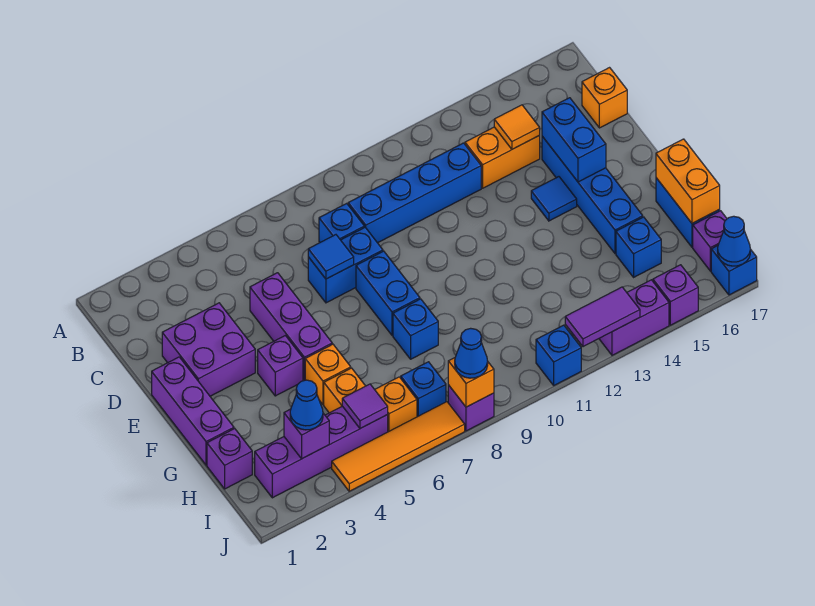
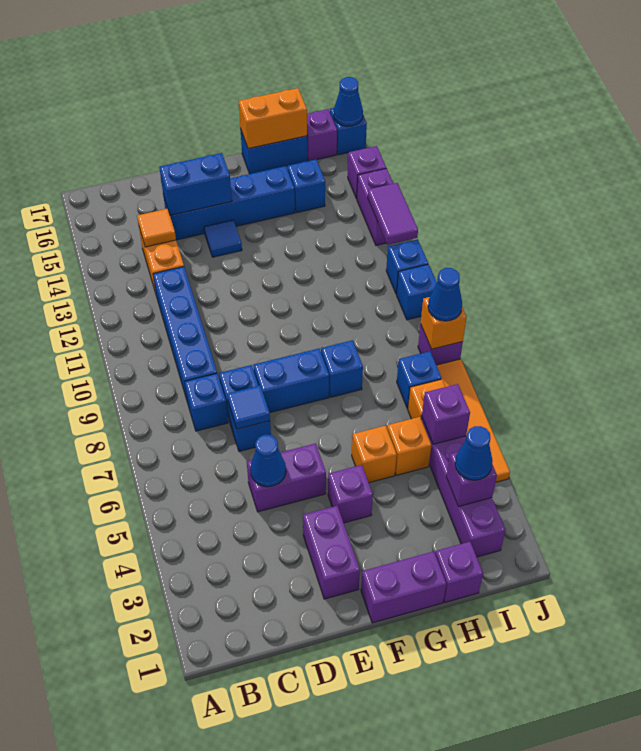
orange 1x1 brick [582,68,627,128] -> none
purple 2x2 brick [162,303,255,396] -> purple 1x2 brick [303,506,360,599]
purple 1x3 brick [250,273,332,380] -> purple 1x2 brick [247,443,326,512]
none -> blue 1x1 cone [250,435,286,487]
purple 1x3 brick [152,357,234,465] -> purple 1x2 brick [361,552,446,623]
purple 1x1 tile [342,384,388,429] -> purple 1x1 brick [422,384,470,444]
none -> blue 1x1 brick [397,264,437,320]

